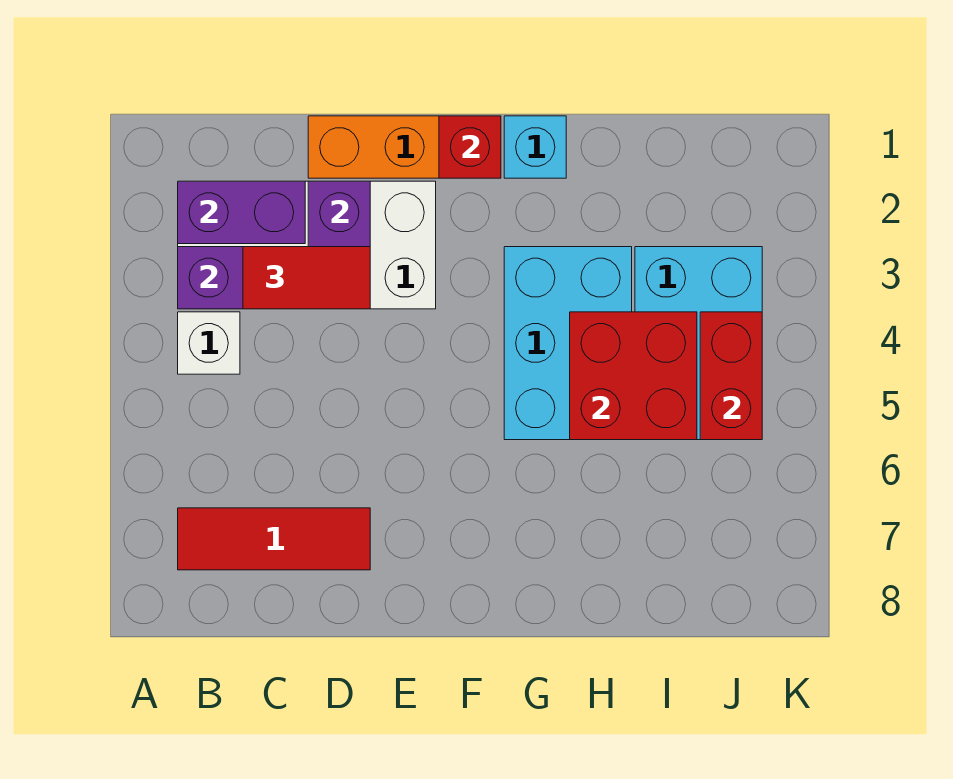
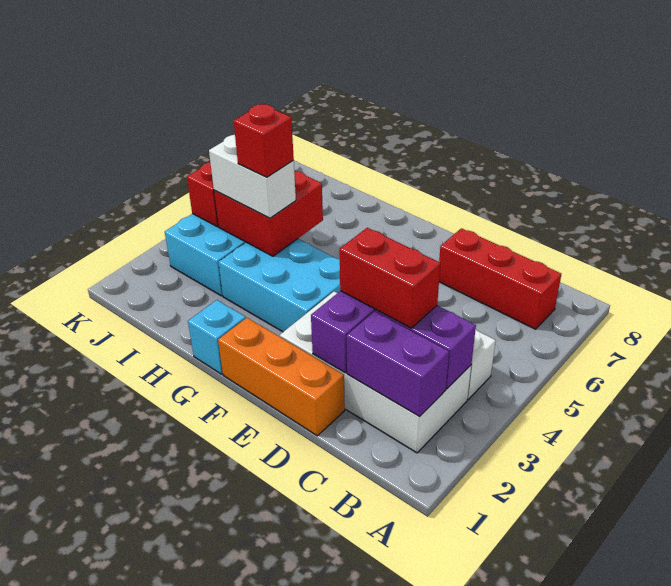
red 1x3 tile [178,508,370,570] -> red 1x3 brick [439,228,561,329]
red 1x2 tile [243,247,370,309] -> red 1x2 brick [340,228,440,328]
red 1x1 brick [439,116,501,178] -> red 1x1 brick moved to [234,104,294,177]
cyan 2x3 brick [504,247,632,440] -> cyan 2x3 brick turned to [219,239,340,332]
none -> white 1x2 brick [209,135,296,218]

